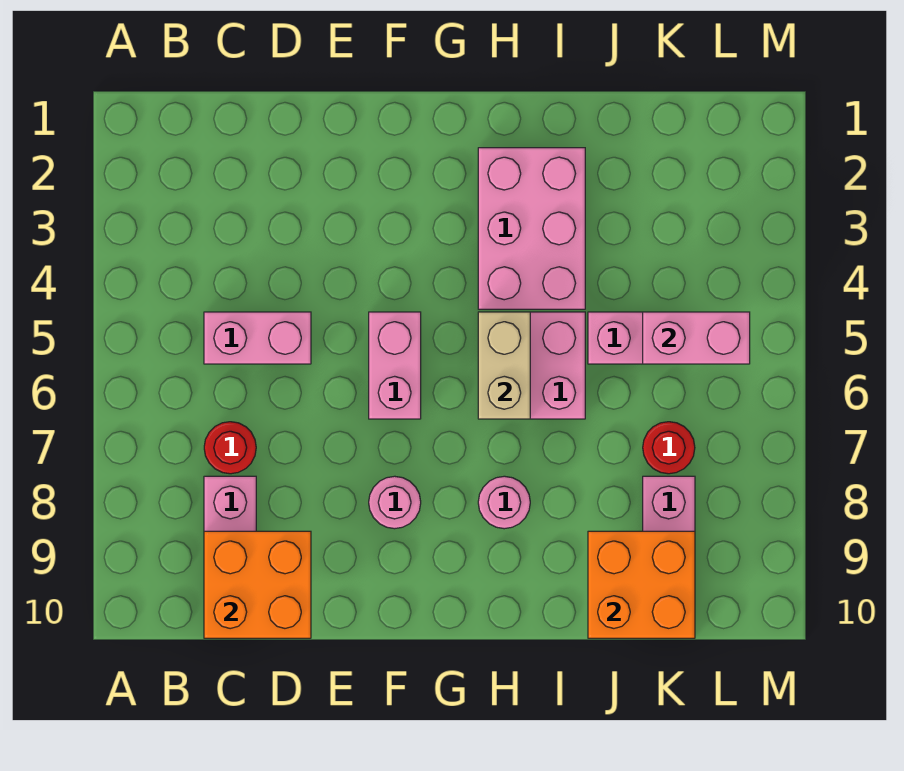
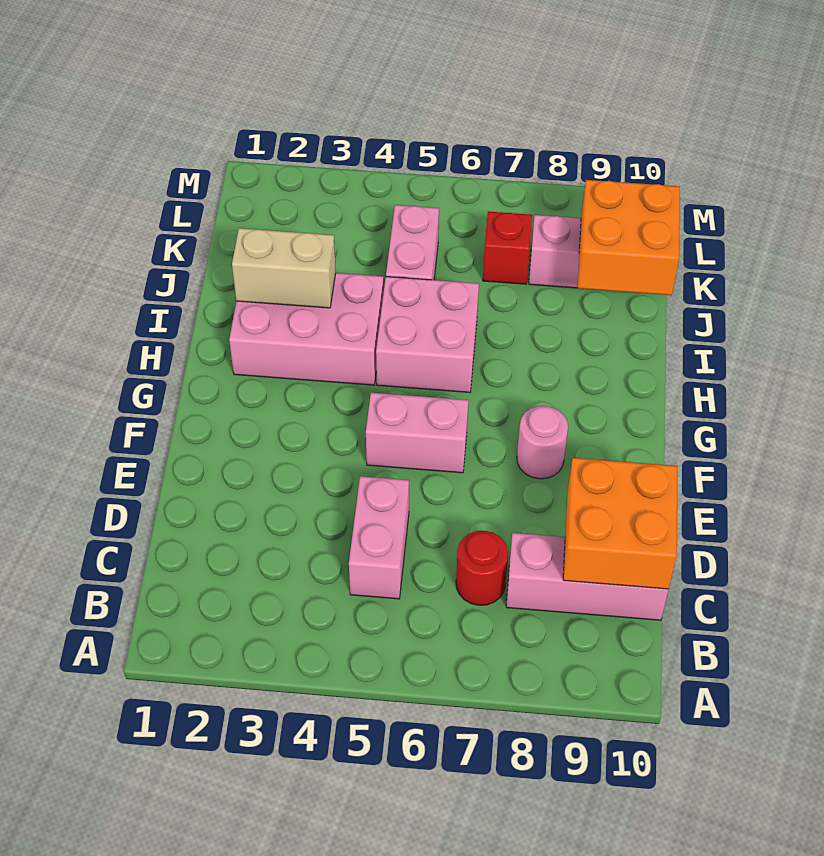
tan 1x2 brick [478,312,530,419] -> tan 1x2 brick moved to [232,228,336,308]
pink 1x1 round brick [478,476,530,529] -> none
pink 1x2 brick [643,312,750,364] -> none
red 1x1 round brick [643,422,695,474] -> red 1x1 brick [483,212,532,284]

